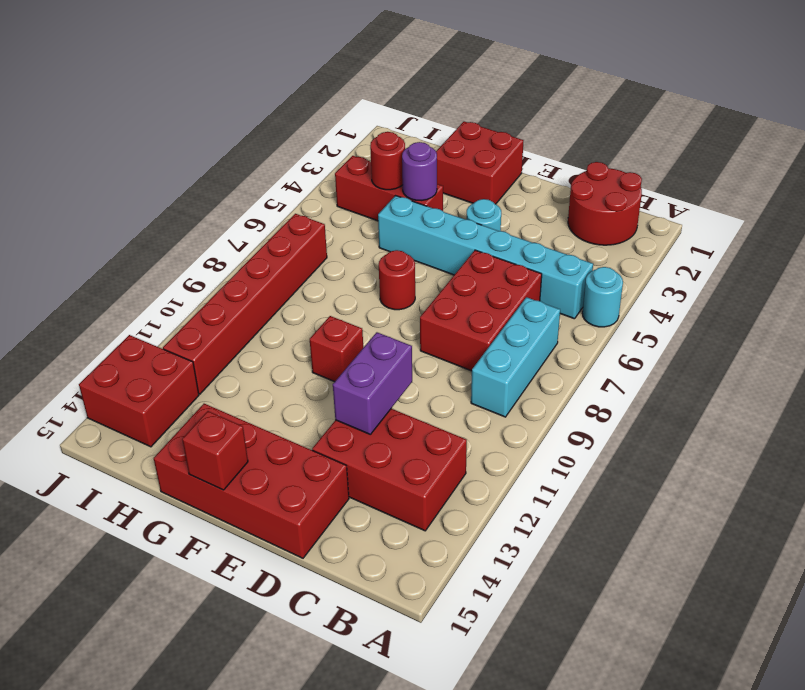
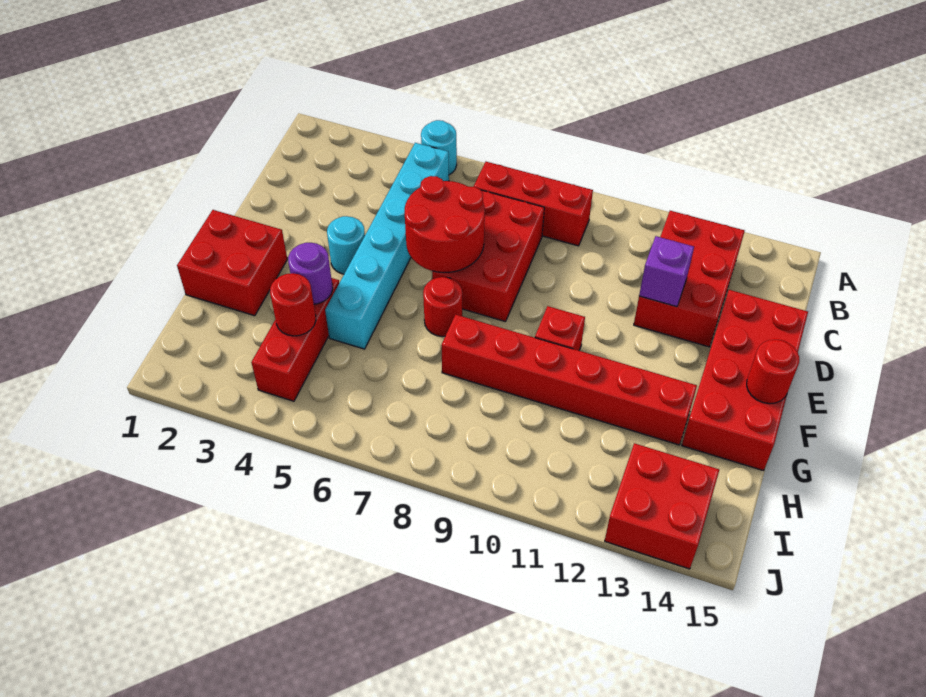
red 2x2 round brick [568,162,642,245] -> red 2x2 round brick moved to [405,176,485,273]
cyan 1x3 brick [471,297,560,417] -> red 1x3 brick [473,162,593,246]
red 2x3 brick [420,250,542,371] -> red 2x3 brick turned to [432,190,544,322]
purple 1x2 brick [333,332,412,434] -> purple 1x1 brick [639,236,694,307]
red 1x1 brick [182,411,248,490] -> red 1x1 round brick [747,340,799,404]
red 1x6 brick [163,214,327,394] -> red 1x6 brick moved to [441,315,697,445]

